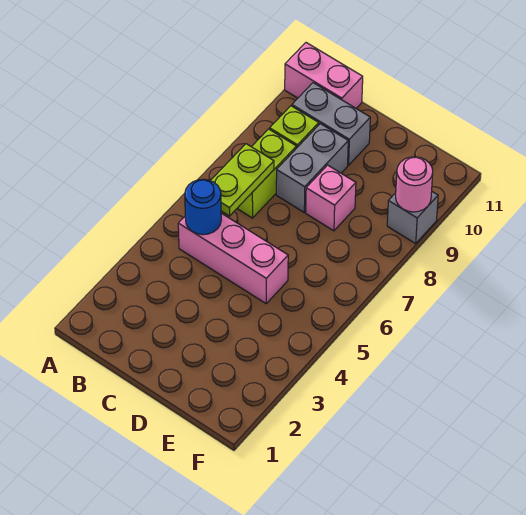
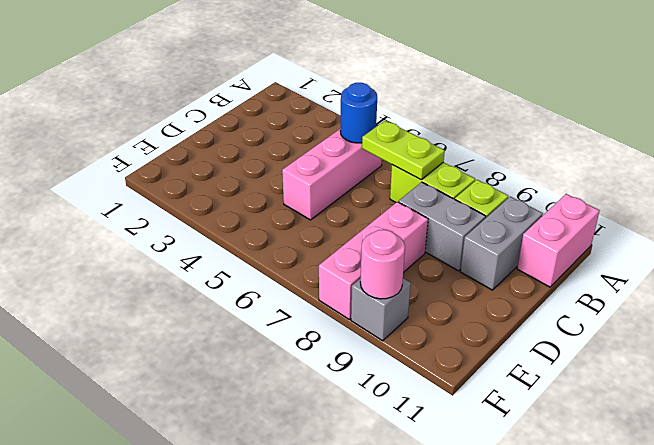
pink 1x1 brick [306,165,356,231] -> pink 1x3 brick [319,202,428,319]

